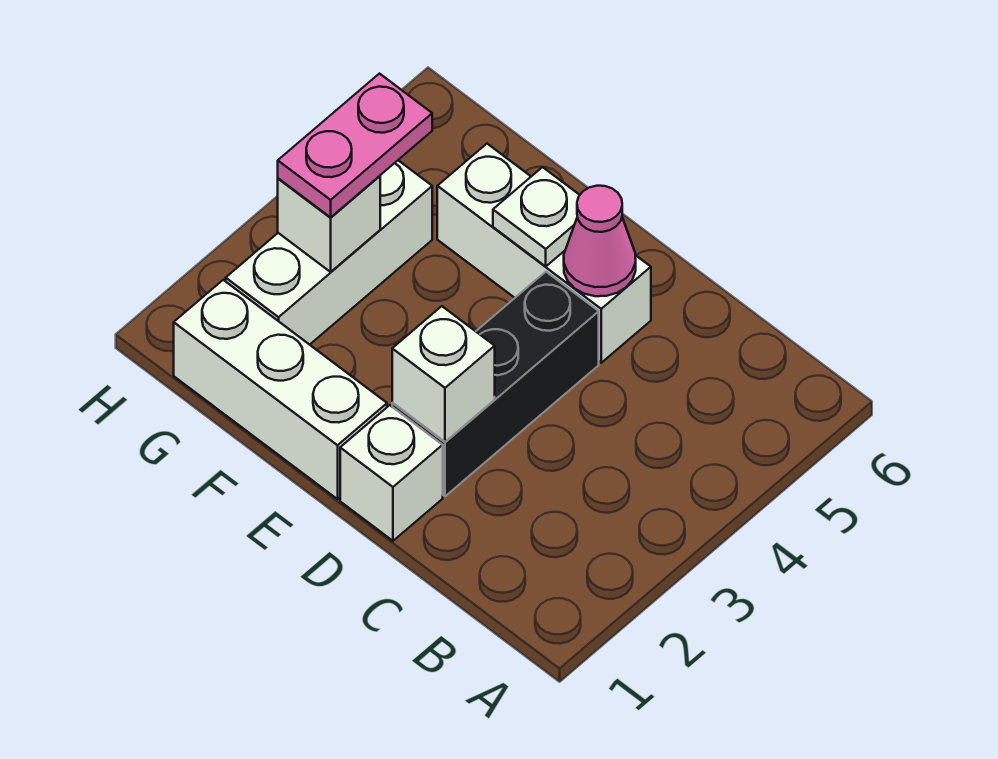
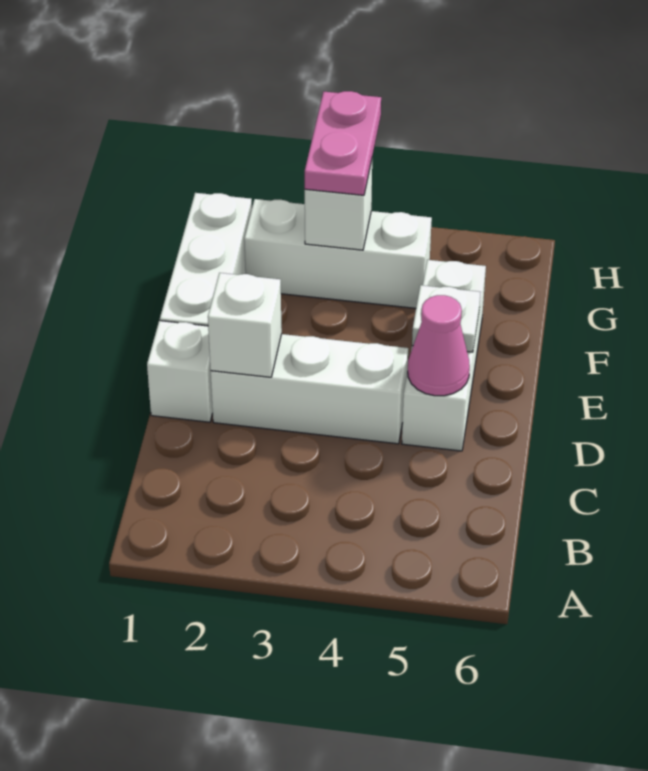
black 1x3 brick [392,272,599,496] -> white 1x3 brick [211,334,408,444]
pink 1x2 plate [278,74,432,217] -> pink 1x2 plate turned to [305,91,381,195]

